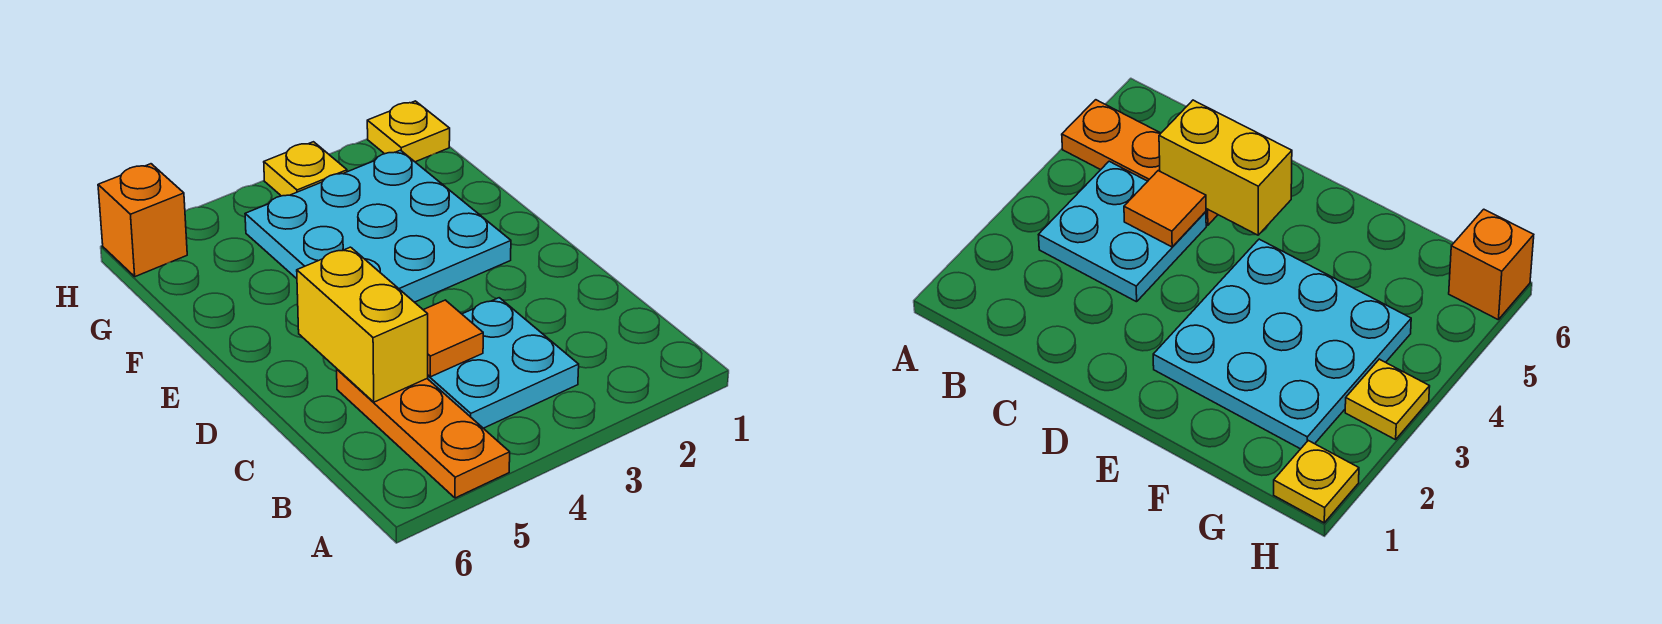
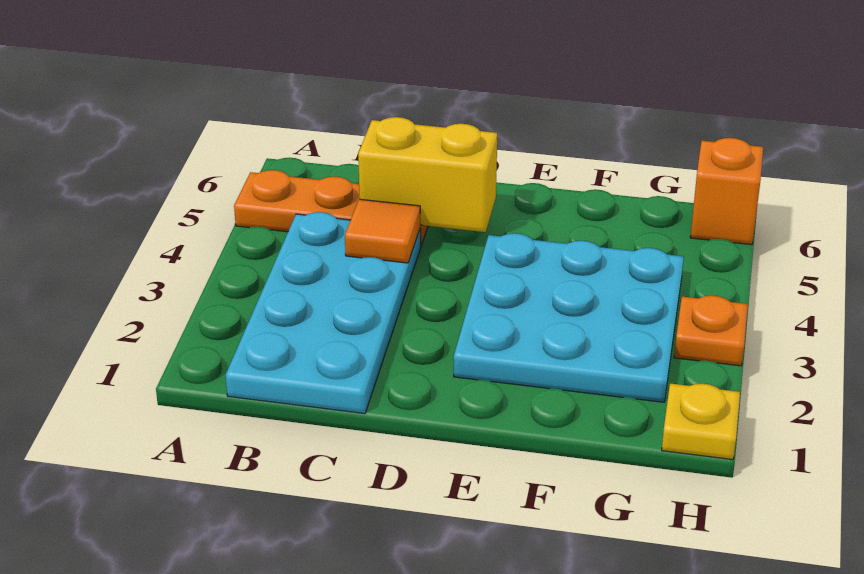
cyan 2x2 plate [427,298,579,428] -> cyan 2x4 plate [226,212,421,414]
yellow 1x1 plate [264,142,347,196] -> orange 1x1 plate [674,295,748,366]

